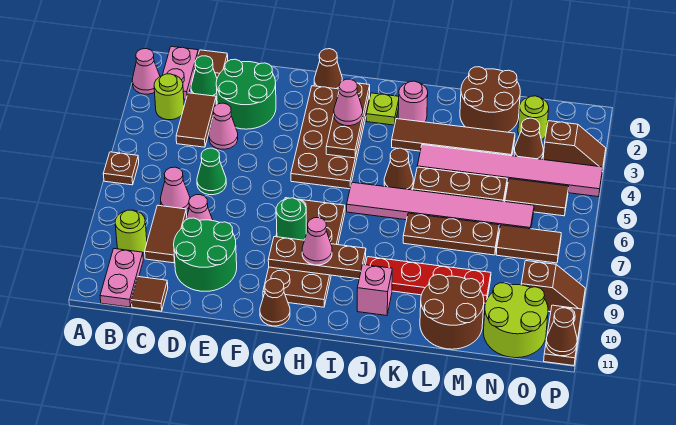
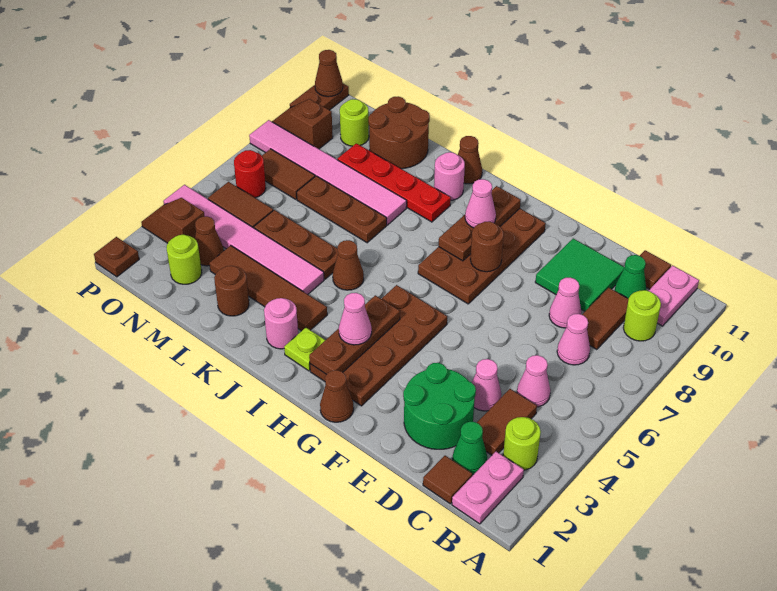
pink 1x1 cone [132,49,160,94] -> pink 1x1 cone moved to [517,355,550,407]
brown 1x1 plate [103,152,139,185] -> brown 1x1 plate moved to [94,237,139,277]
green 1x1 cone [197,148,226,195] -> green 1x1 cone moved to [615,255,646,299]
green 2x2 round brick [174,218,237,291] -> green 2x2 tile [535,238,624,311]
green 1x1 round brick [276,198,306,240] -> brown 1x1 round brick [470,221,504,272]
brown 1x3 plate [268,237,366,279] -> brown 1x3 plate turned to [439,186,521,261]
brown 1x1 cone [260,279,290,326] -> brown 1x1 cone moved to [458,136,482,184]
pink 1x6 tile [347,182,534,232] -> pink 1x6 tile moved to [249,120,407,225]
pink 1x1 brick [357,265,392,316] -> pink 1x1 round brick [434,152,465,200]
brown 2x2 round brick [460,67,520,132] -> brown 1x1 round brick [214,266,249,316]
lime 2x2 round brick [483,283,548,358] -> lime 1x1 round brick [340,99,369,146]
none -> red 1x1 round brick [234,150,266,198]

